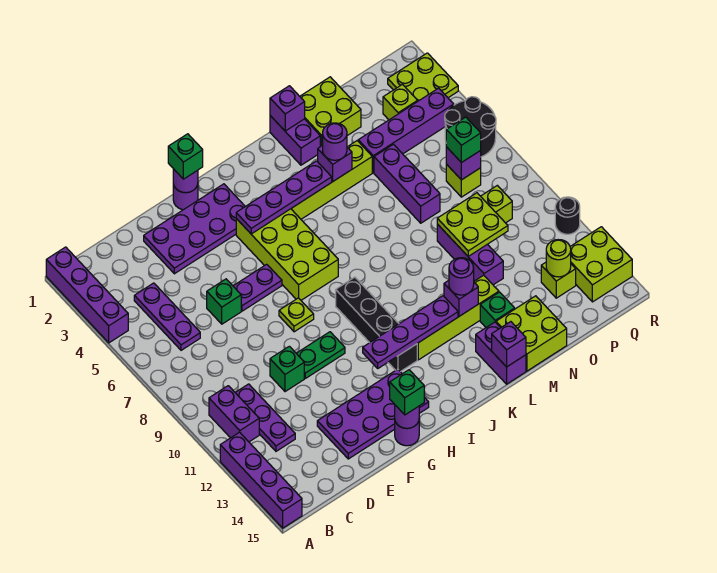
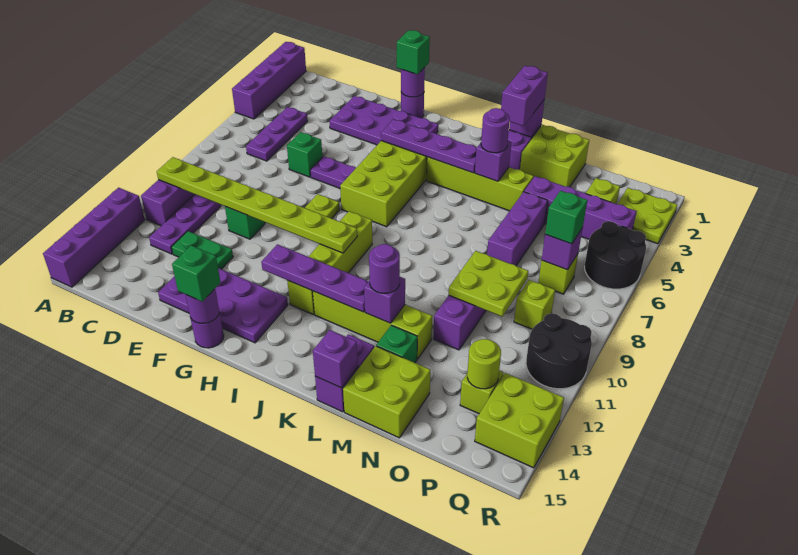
none -> lime 1x8 plate [157,157,357,253]
green 1x2 plate [296,332,345,378] -> green 1x2 plate moved to [171,231,233,269]
black 1x4 brick [336,277,417,372] -> lime 1x4 brick [287,211,372,315]
none -> purple 1x2 brick [501,66,548,126]
black 1x1 round brick [555,197,580,234] -> black 2x2 round brick [526,313,592,389]

